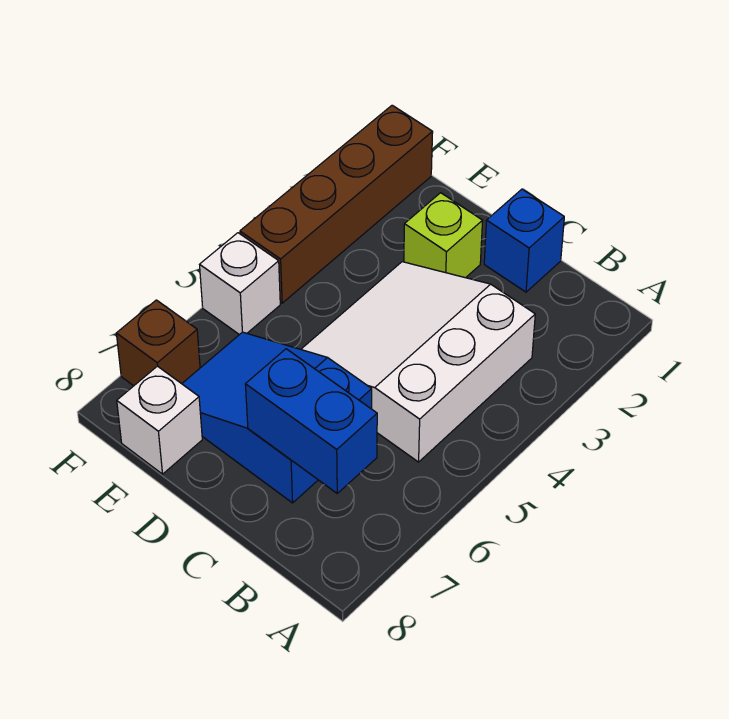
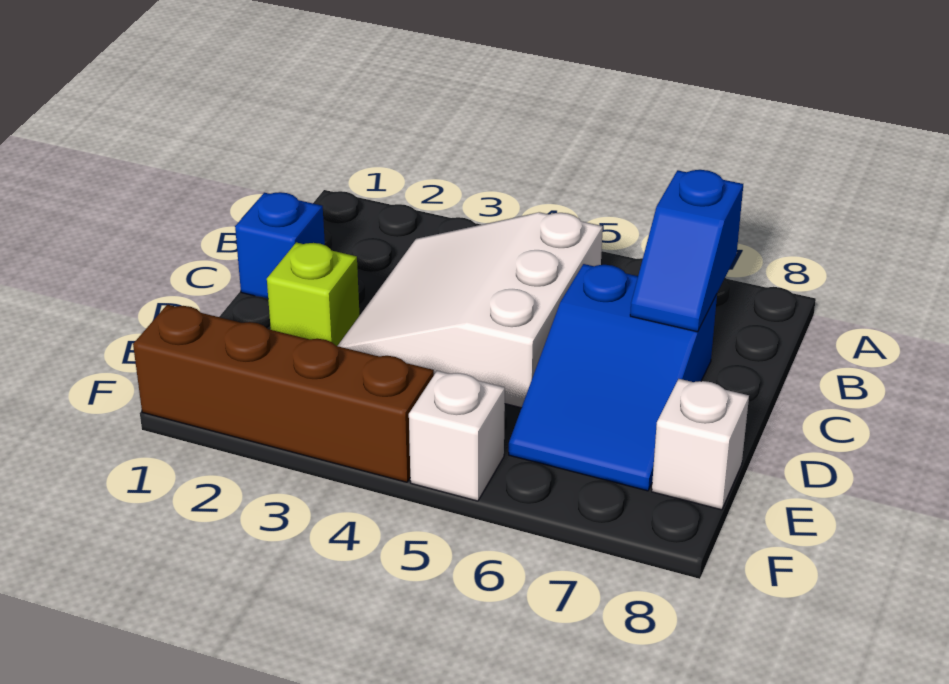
white 3x3 slope [301,262,535,462] -> white 3x3 slope turned to [338,212,603,408]
blue 1x2 brick [245,349,377,493] -> blue 1x2 slope [630,170,743,332]
brown 1x1 brick [116,300,200,386] -> none

